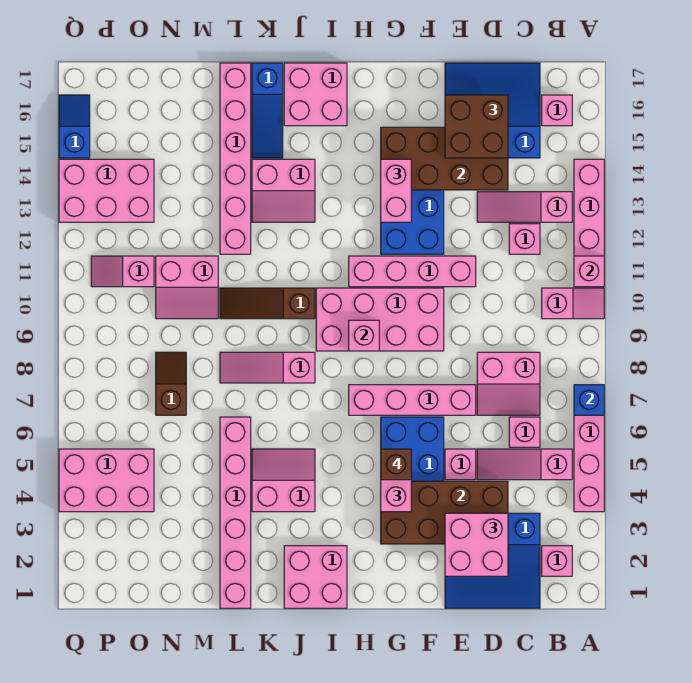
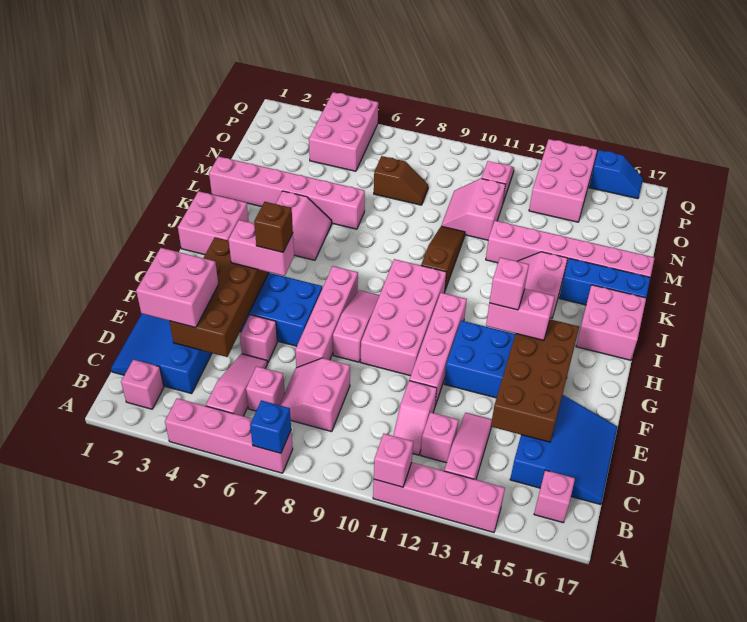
pink 1x2 slope [542,288,604,319] -> pink 1x2 slope moved to [393,381,437,455]
brown 2x2 brick [445,95,508,158] -> none
pink 1x1 brick [349,320,379,351] -> pink 1x1 brick moved to [489,257,529,310]
pink 1x3 slope [220,352,315,383] -> pink 1x3 slope moved to [333,290,380,362]
blue 1x3 slope [252,63,283,158] -> blue 1x3 brick [559,258,650,305]

